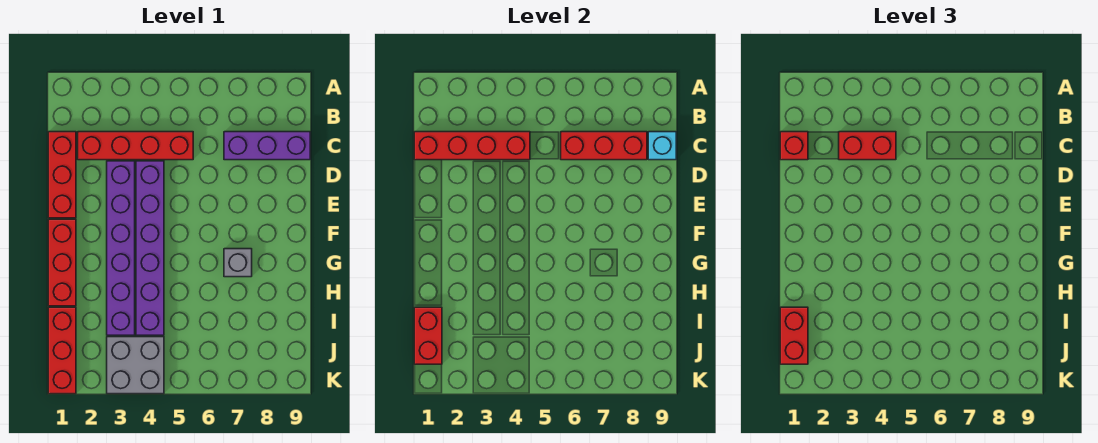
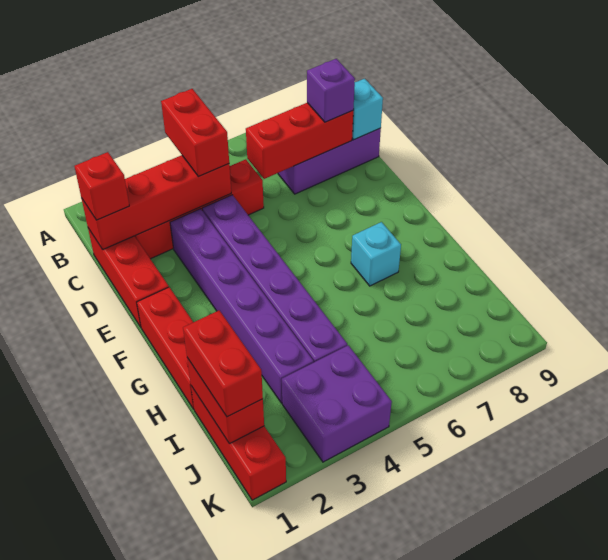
red 1x2 brick [839,132,896,160] -> red 1x2 brick turned to [161,89,229,176]
none -> purple 1x1 brick [307,59,355,122]
grey 1x1 brick [224,249,252,277] -> cyan 1x1 brick [351,222,401,286]
grey 2x2 brick [107,337,164,394] -> purple 2x2 brick [282,345,392,462]

